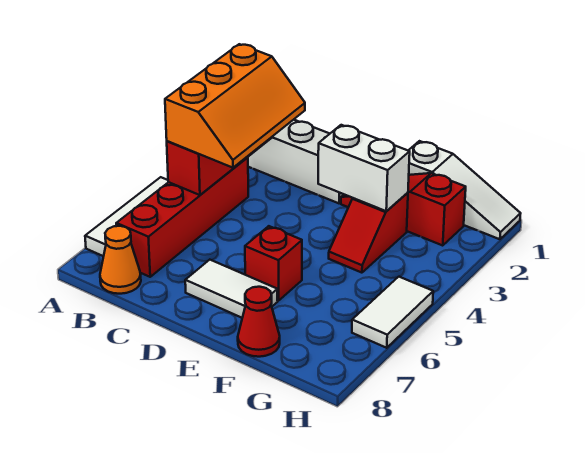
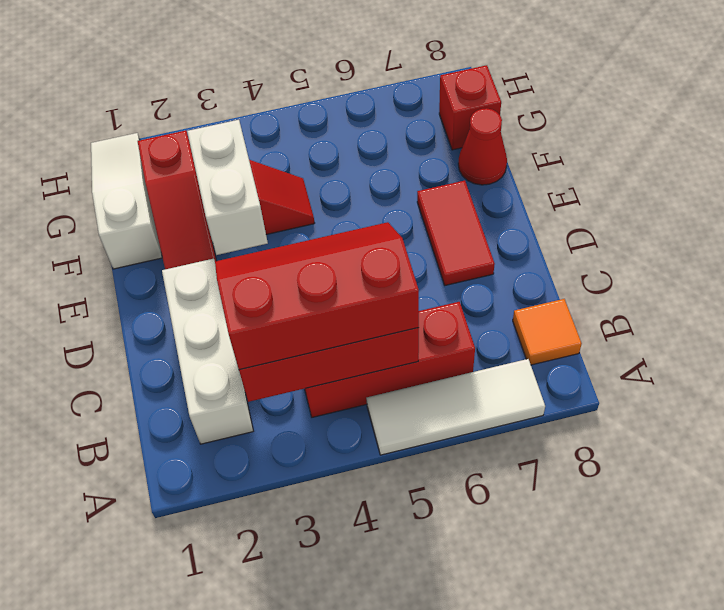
orange 2x3 slope [165,44,305,168] -> red 2x3 slope [215,222,419,370]
red 1x4 brick [116,157,248,277] -> red 1x3 brick [305,302,475,417]
orange 1x1 cone [100,226,141,294] -> orange 1x1 tile [513,299,582,365]
white 1x2 tile [185,260,278,318] -> red 1x2 tile [417,181,495,285]
red 1x1 brick [245,226,302,301] -> red 1x1 brick moved to [439,65,501,150]
white 1x2 tile [352,277,433,348] -> none

